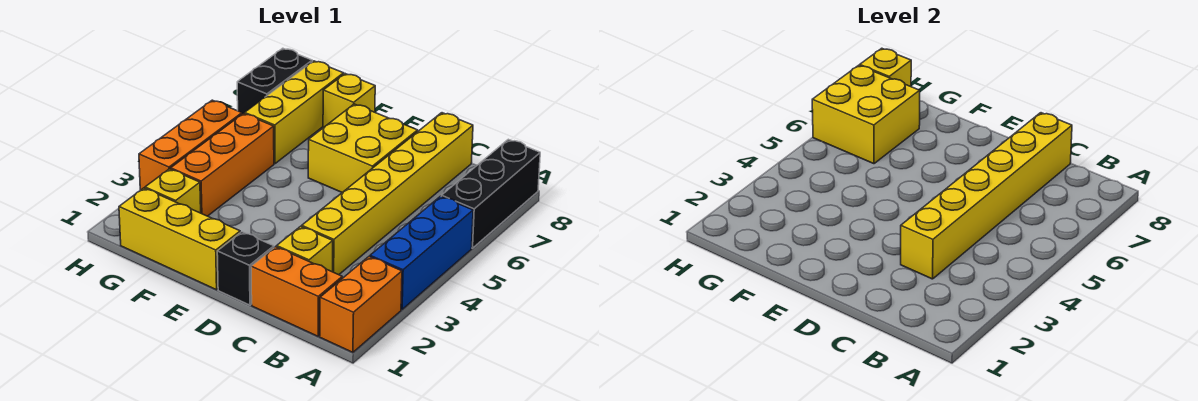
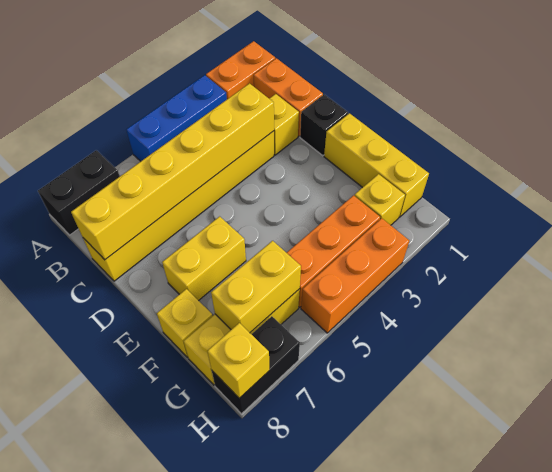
black 1x3 brick [441,139,540,248] -> black 1x2 brick [38,150,120,235]
yellow 2x2 brick [308,104,418,192] -> yellow 1x2 brick [162,216,246,301]
yellow 2x2 brick [812,65,920,164] -> yellow 1x2 brick [211,241,301,333]

